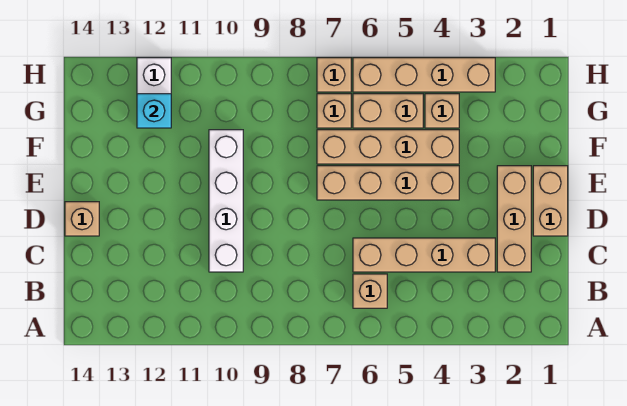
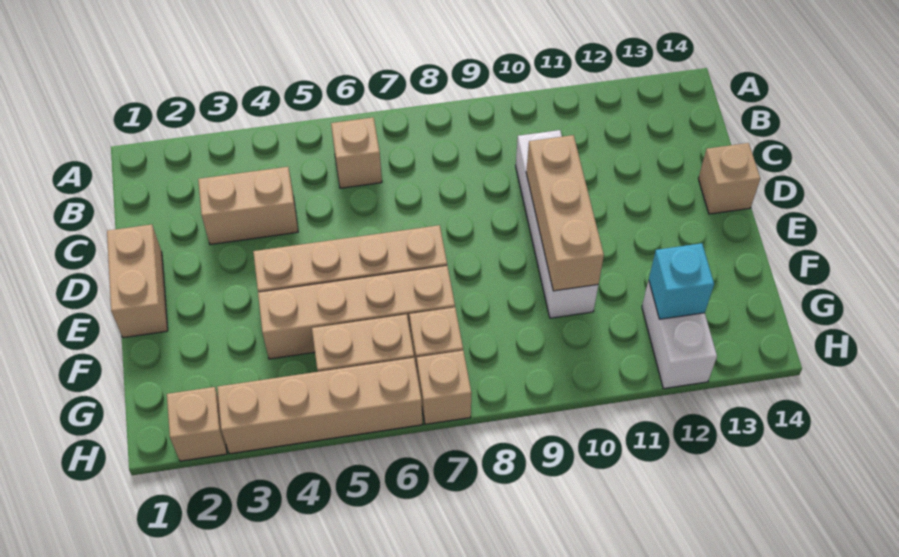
tan 1x3 brick [497,166,531,272] -> tan 1x3 brick moved to [526,135,604,291]
tan 1x4 brick [353,238,495,272] -> tan 1x2 brick [198,167,298,244]
tan 1x1 brick [425,94,459,128] -> tan 1x1 brick moved to [167,387,227,461]

